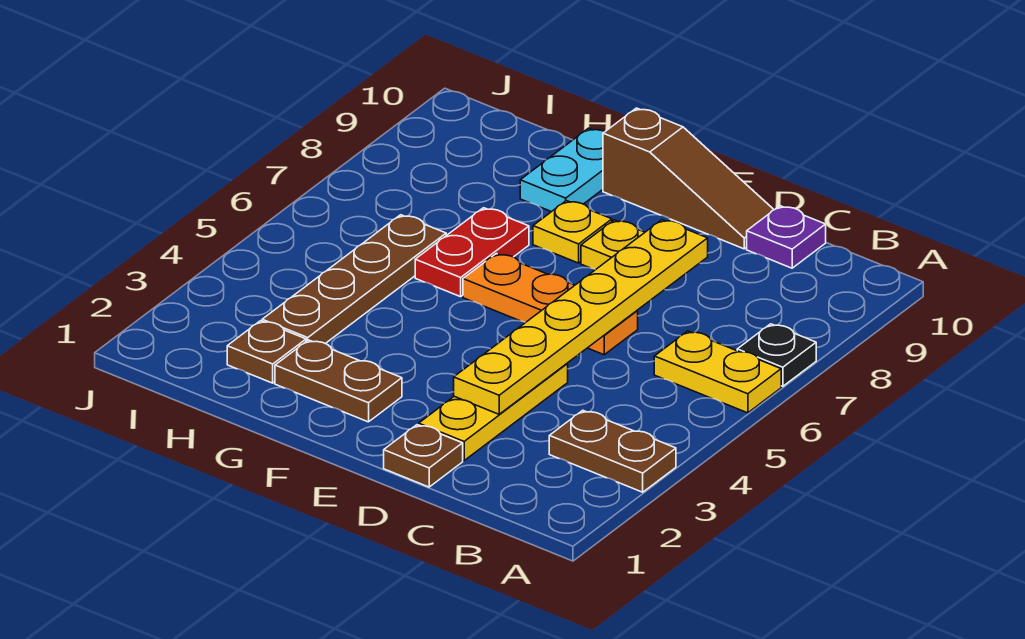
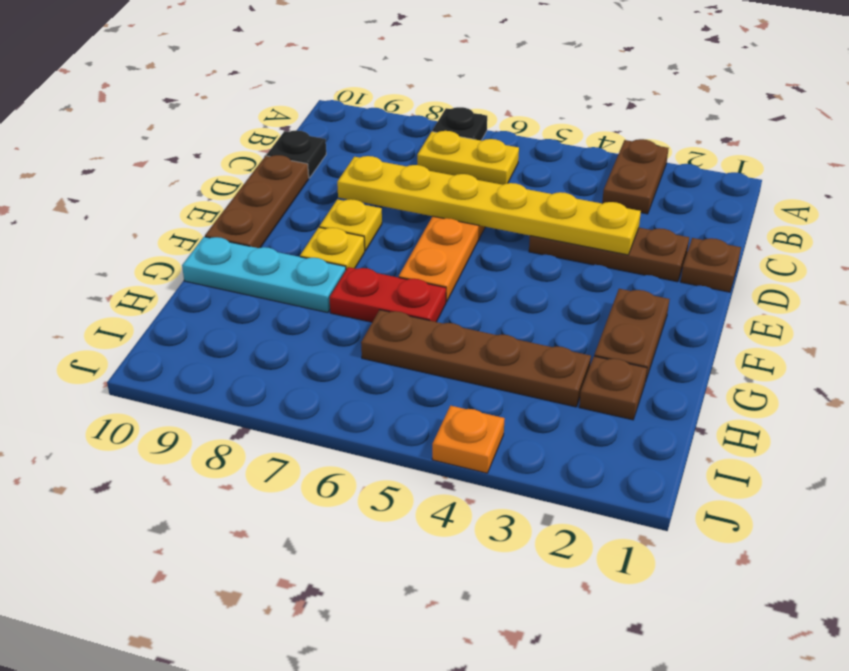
yellow 1x2 plate [654,331,781,413] -> yellow 1x2 plate turned to [417,131,519,185]
purple 1x1 plate [747,206,826,268] -> black 1x1 plate [267,130,326,178]
yellow 1x3 plate [419,364,568,461] -> brown 1x3 plate [529,228,689,282]
brown 1x3 slope [603,108,774,249] -> brown 1x3 plate [205,155,309,248]
cyan 1x2 plate [520,128,605,212] -> cyan 1x3 plate [182,237,346,313]
none -> orange 1x1 plate [432,406,505,473]

